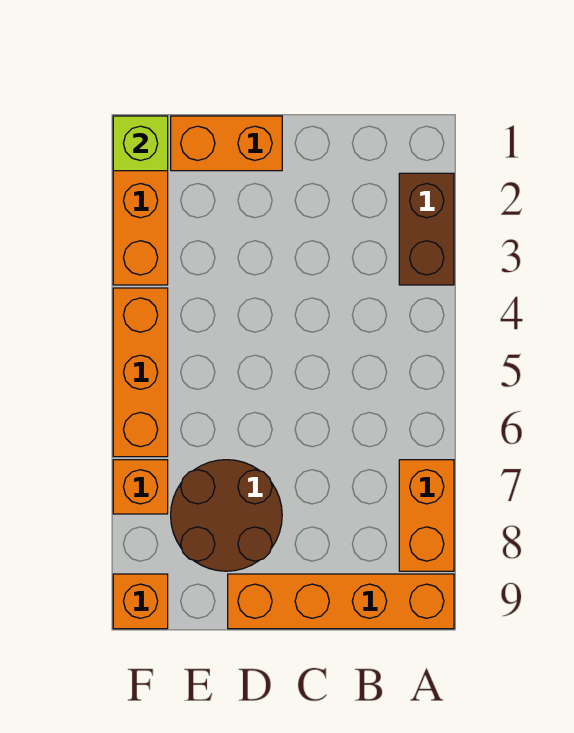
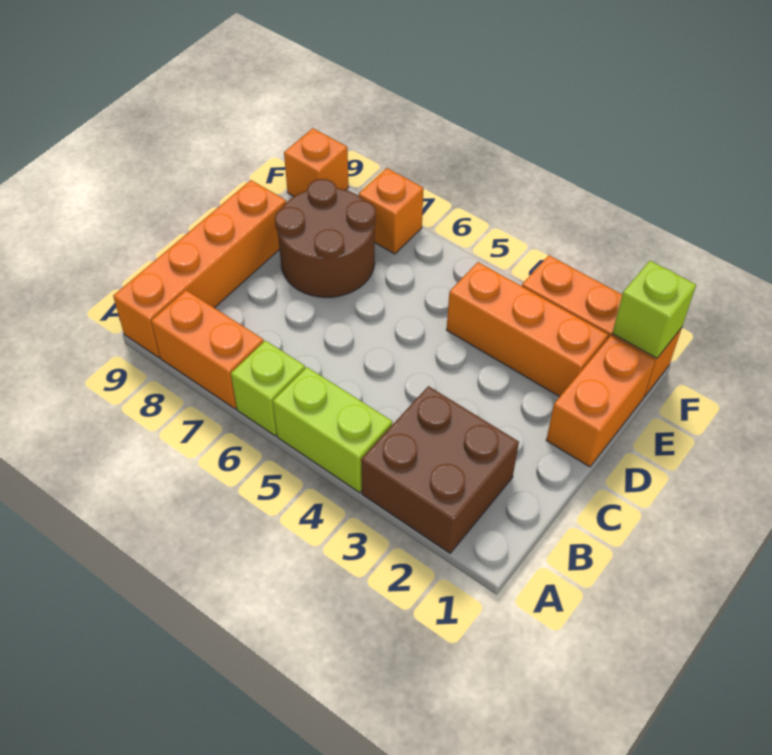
brown 1x2 brick [399,173,454,285] -> brown 2x2 brick [361,386,519,553]
none -> lime 1x2 brick [273,367,392,493]
none -> lime 1x1 brick [231,340,305,436]
orange 1x3 brick [113,288,168,457] -> orange 1x3 brick moved to [446,262,608,397]

